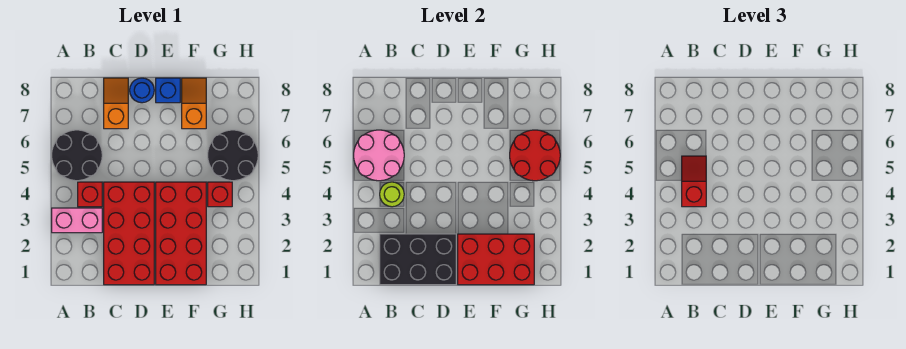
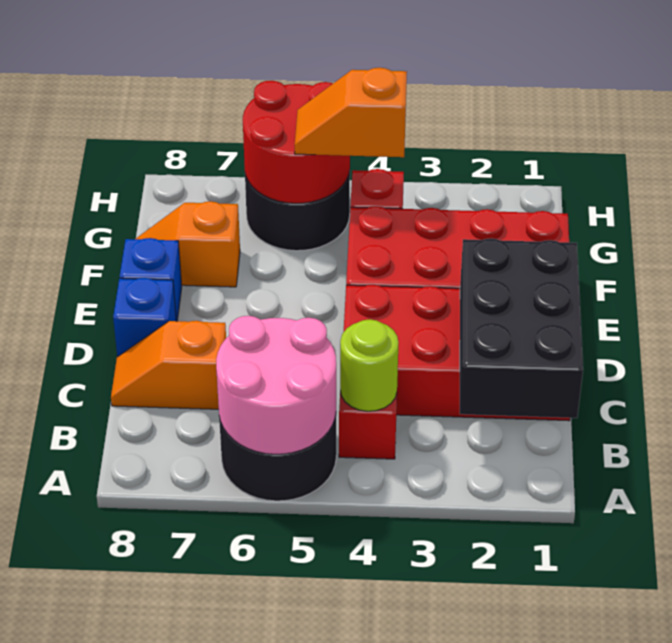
pink 1x2 brick [52,208,102,233] -> none
red 1x2 slope [682,156,706,207] -> none
blue 1x1 round brick [130,78,154,103] -> blue 1x1 brick [113,278,176,357]
red 2x3 brick [458,234,534,285] -> none
none -> orange 1x2 slope [295,68,407,157]

